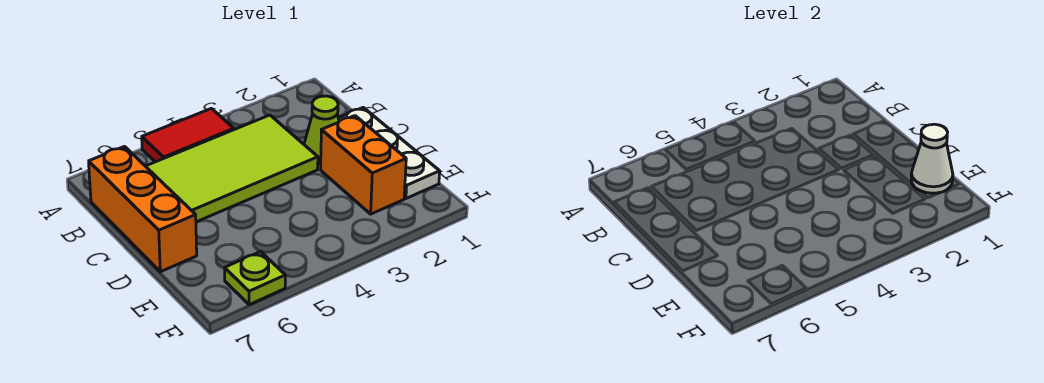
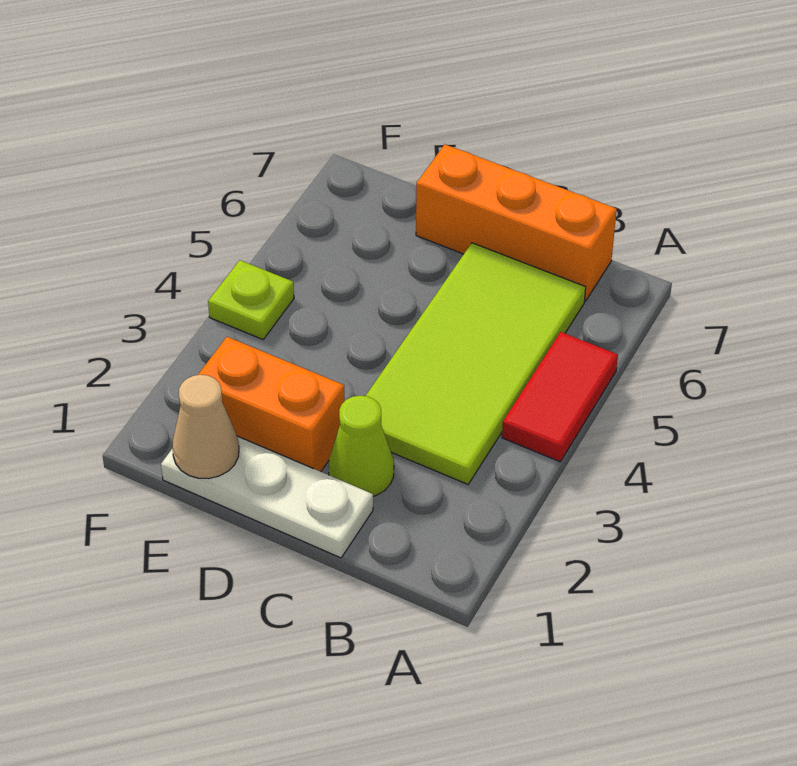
white 1x1 cone [911,124,953,193] -> tan 1x1 cone [172,375,239,479]
lime 1x1 plate [225,252,285,305] -> lime 1x1 plate moved to [208,260,294,339]

